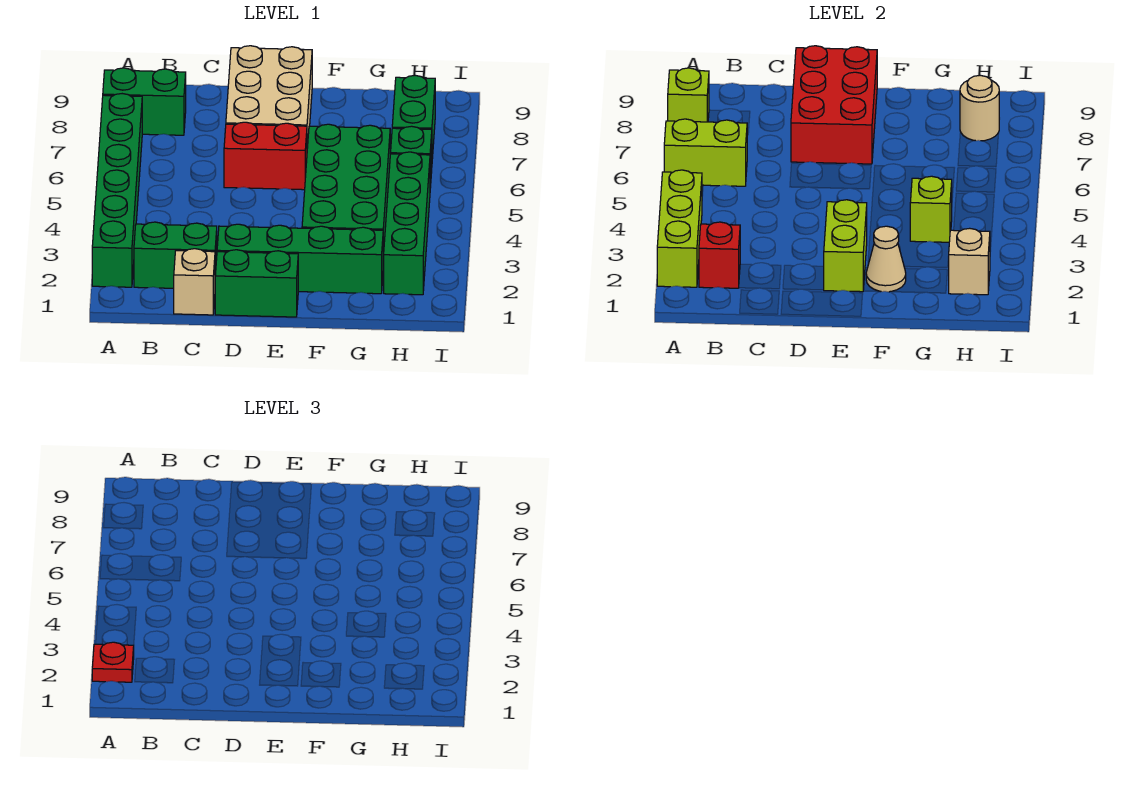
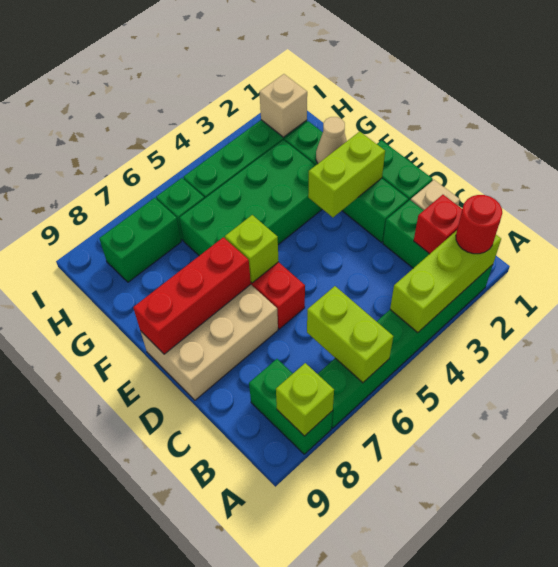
red 1x1 plate [92,642,134,682] -> red 1x1 round brick [456,195,502,254]
red 2x3 brick [791,46,877,164] -> red 1x3 brick [133,237,251,354]
lime 1x1 brick [910,176,952,242] -> lime 1x1 brick moved to [225,215,279,283]
tan 1x1 round brick [960,75,999,141] -> none

